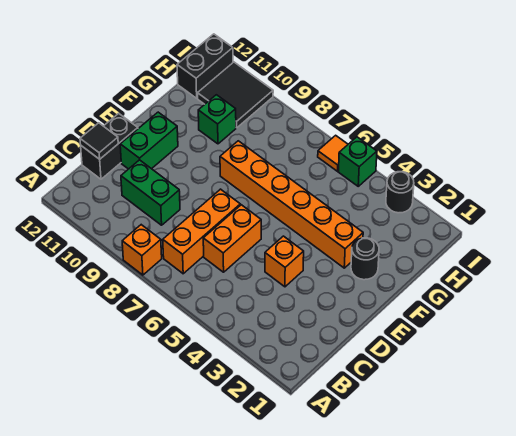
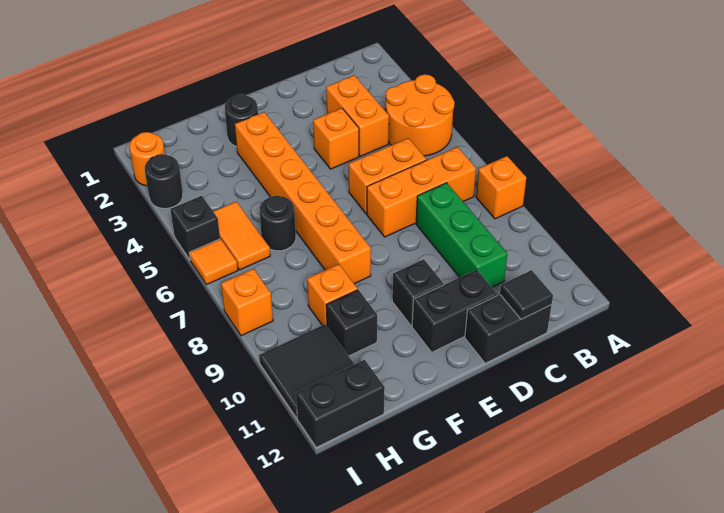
none -> orange 2x2 round brick [386,74,454,156]
none -> orange 1x2 brick [326,75,389,156]
green 1x2 brick [121,160,180,225] -> green 1x3 brick [416,183,507,287]
green 1x2 brick [120,112,178,169] -> black 1x2 brick [412,270,497,352]
none -> black 1x1 brick [392,259,444,326]
none -> black 1x1 round brick [259,196,296,251]
none -> orange 1x1 brick [307,264,357,326]
green 1x1 brick [198,95,236,144] -> black 1x1 brick [326,290,377,356]
none -> orange 1x2 tile [213,202,270,270]
none -> orange 1x1 round brick [129,132,165,186]
green 1x1 brick [339,137,377,186] -> black 1x1 brick [170,196,220,260]
none -> orange 1x1 brick [221,269,273,336]

